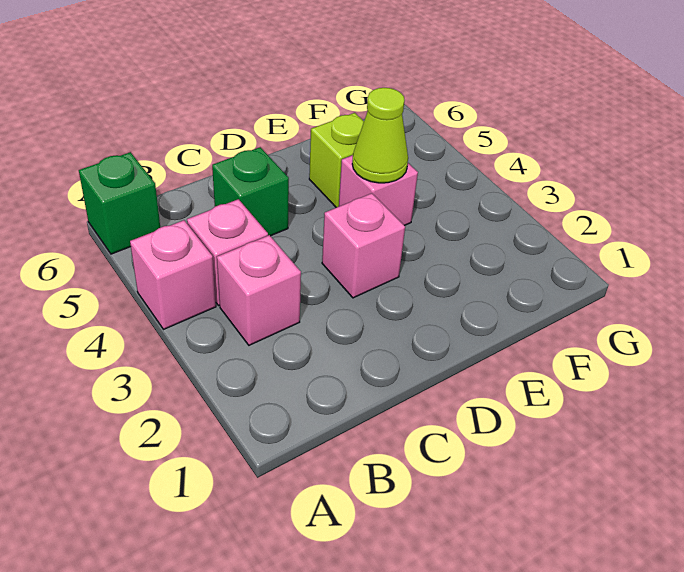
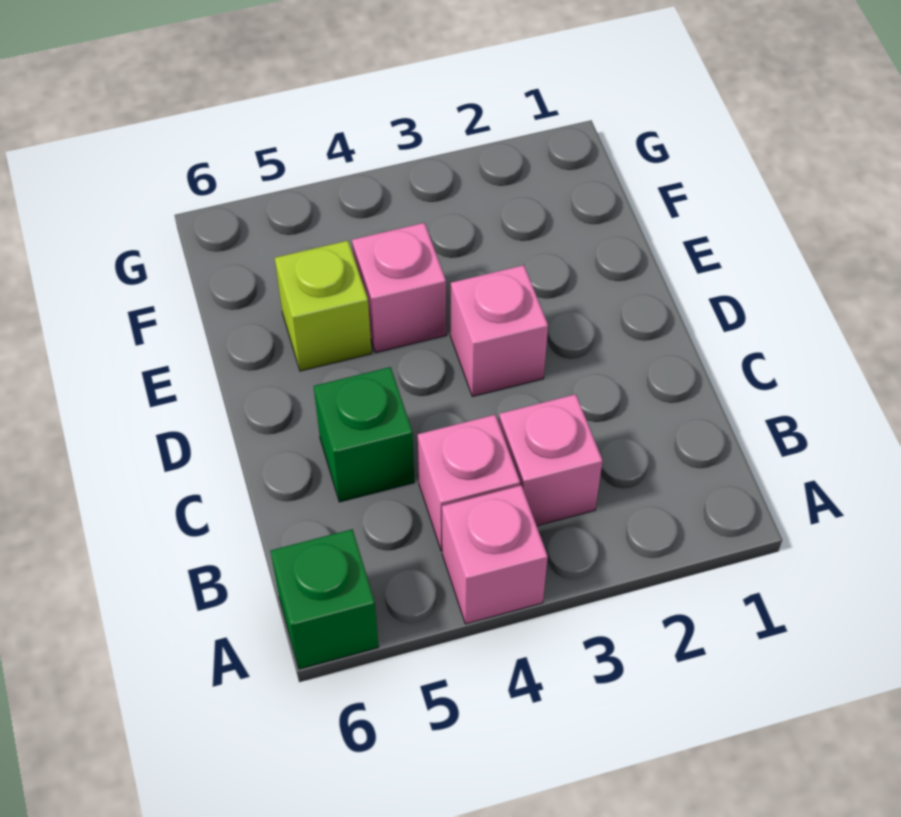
lime 1x1 cone [352,88,408,183] -> none

